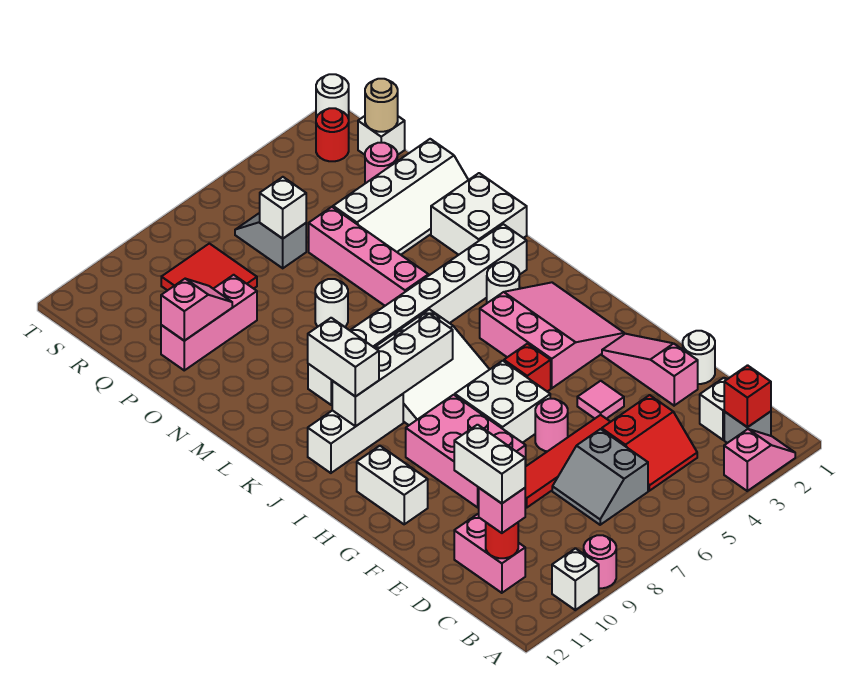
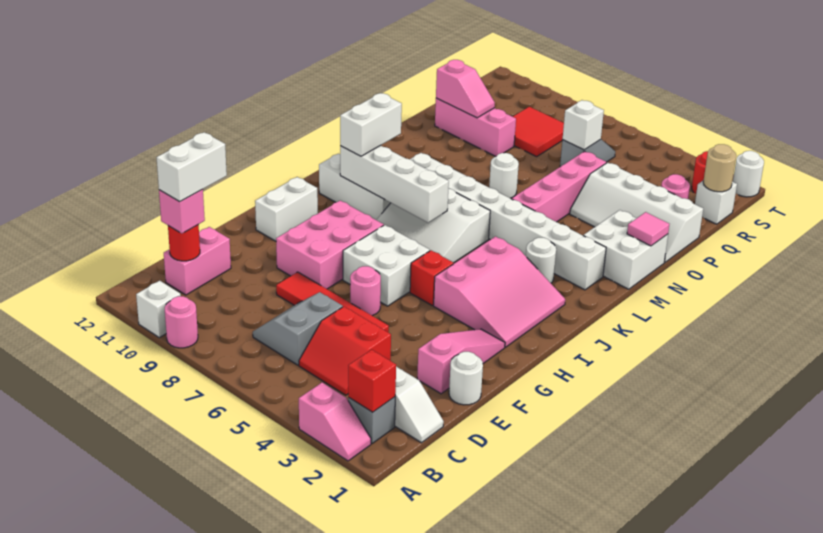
pink 1x1 tile [577,381,624,419] -> pink 1x1 tile moved to [627,212,669,246]

